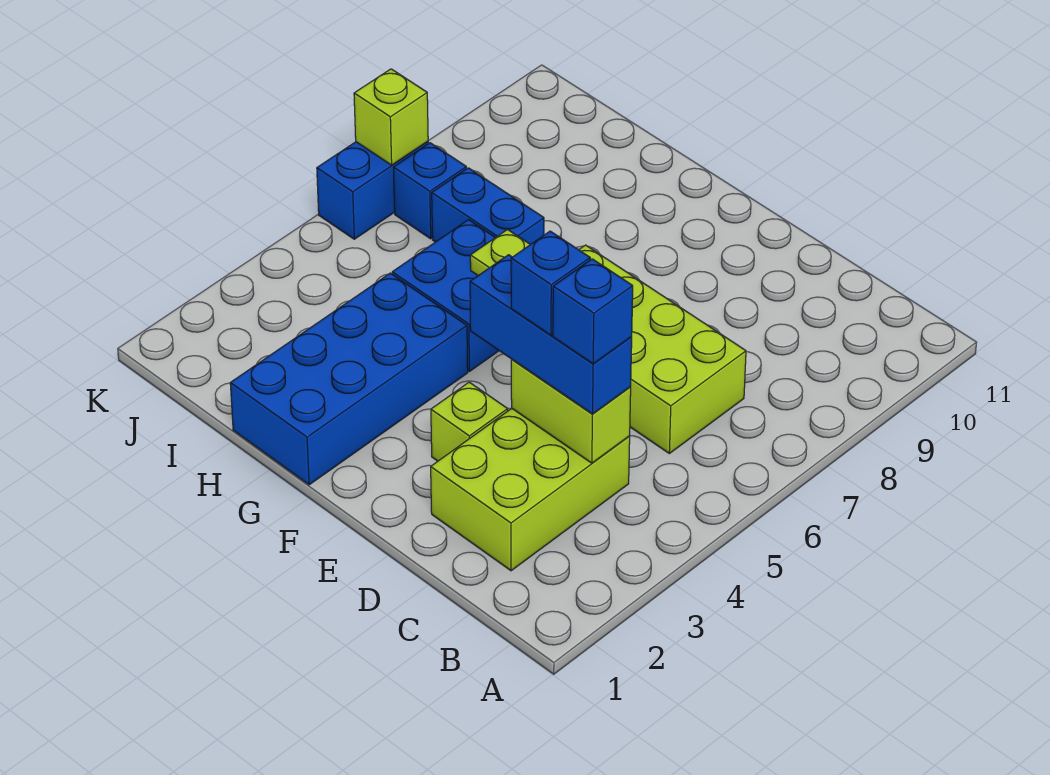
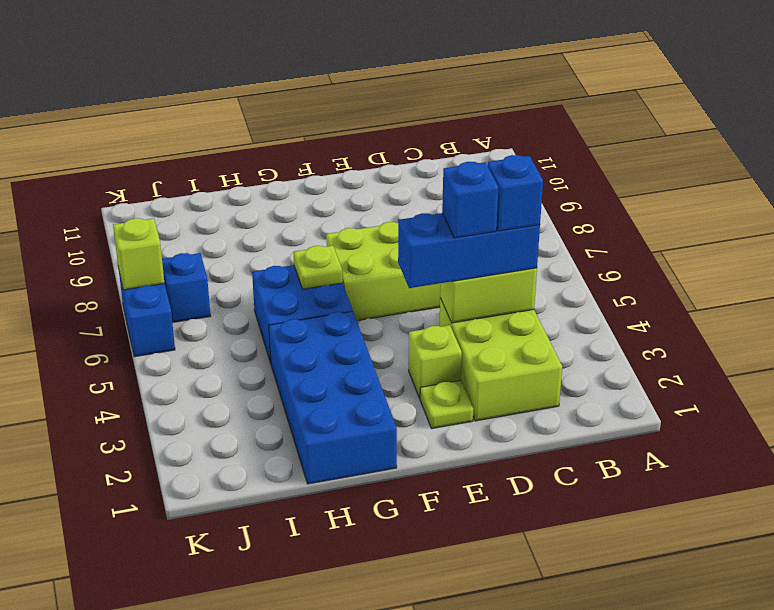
none -> lime 1x1 plate [420,381,473,429]
blue 1x2 brick [432,168,544,245] -> none

